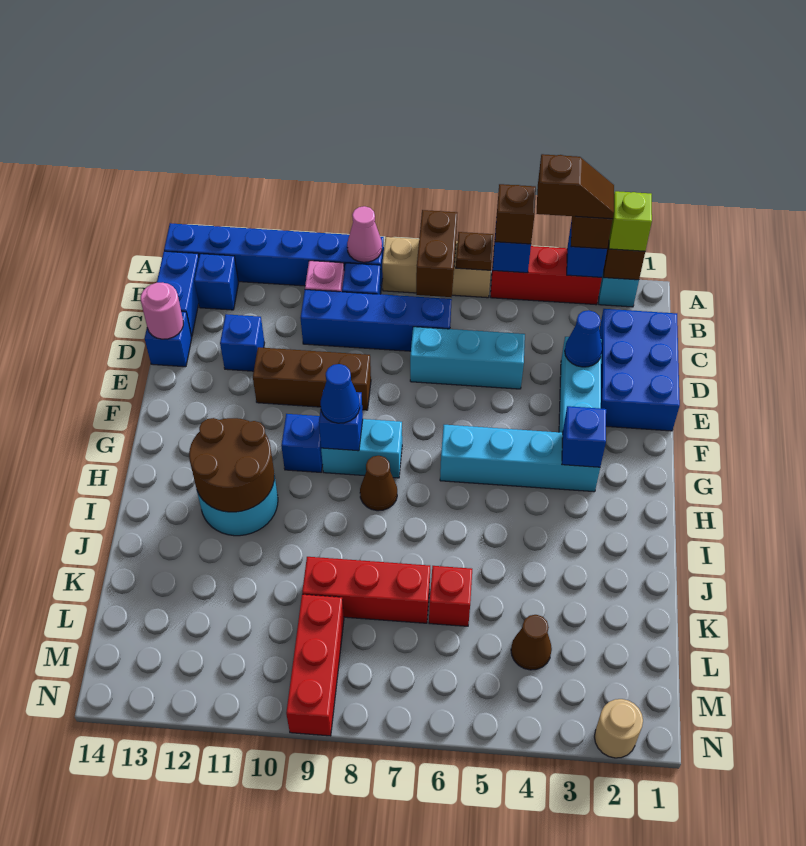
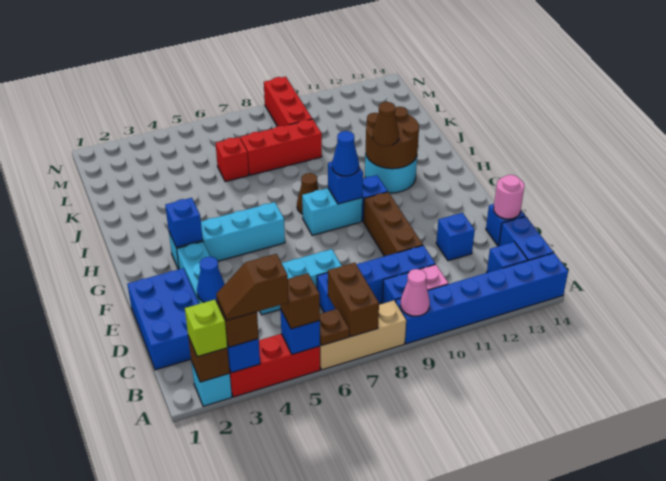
brown 1x3 brick [253,347,371,410] -> brown 1x3 brick turned to [363,192,423,256]
brown 1x1 cone [511,615,552,670] -> brown 1x1 cone moved to [373,102,399,146]
tan 1x1 round brick [594,699,643,758] -> none

